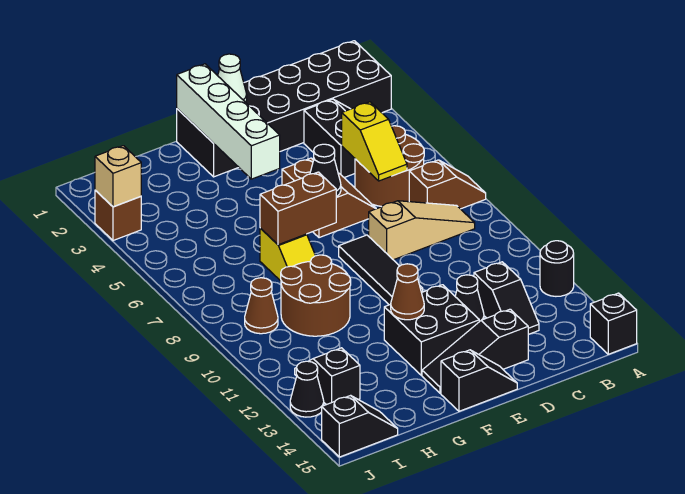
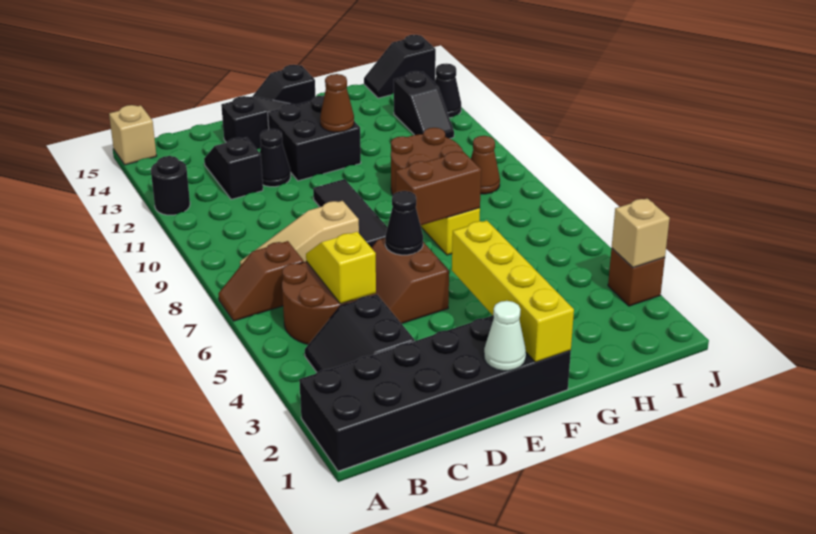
black 1x1 brick [590,293,637,354] -> tan 1x1 brick [109,105,156,165]
white 1x4 brick [177,64,280,179] -> yellow 1x4 brick [452,220,574,362]

